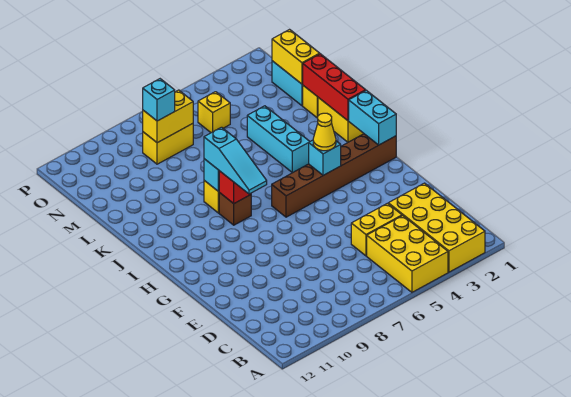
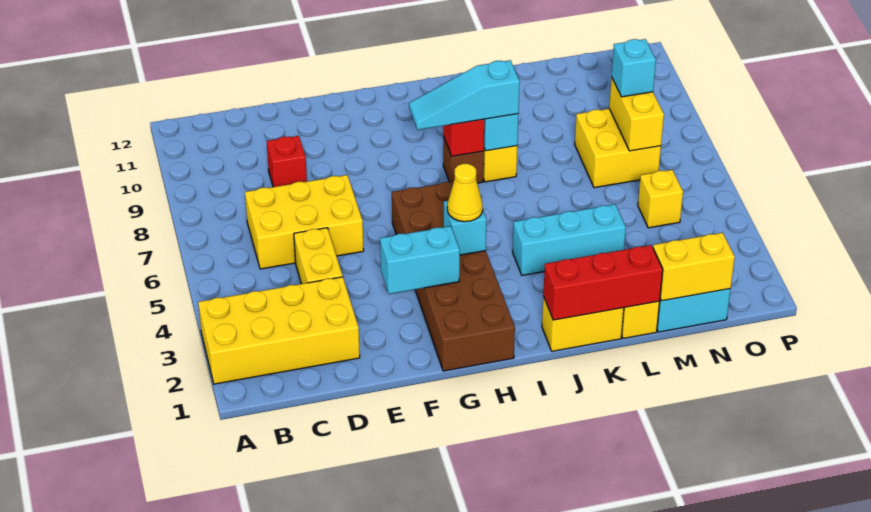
yellow 2x3 brick [367,216,448,292] -> yellow 2x3 brick moved to [245,175,364,269]
none -> red 1x1 brick [267,136,307,187]
brown 1x6 brick [272,134,396,217] -> brown 2x6 brick [392,182,515,371]
cyan 1x2 brick [348,90,396,145] -> cyan 1x2 brick moved to [380,226,460,294]
yellow 1x2 brick [143,124,193,164] -> yellow 2x2 brick [575,109,661,188]

